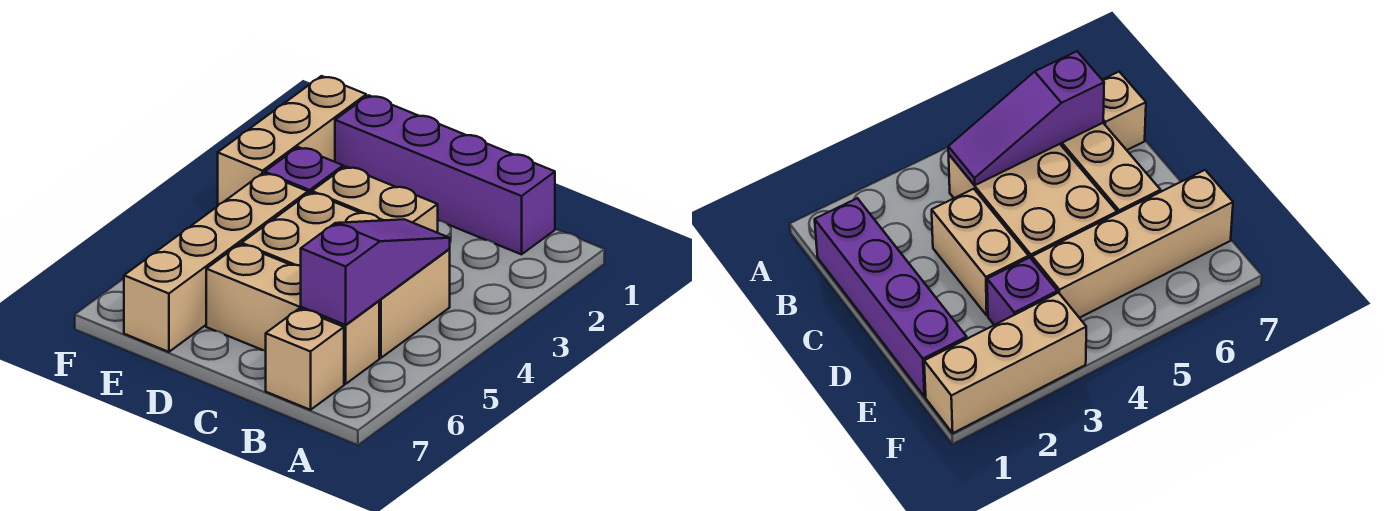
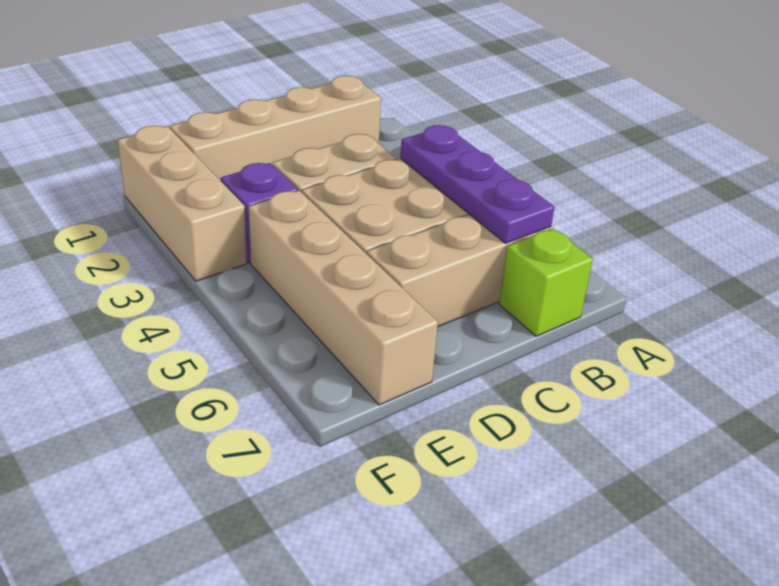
purple 1x4 brick [335,95,555,254] -> tan 1x4 brick [170,76,381,181]
purple 1x3 slope [301,219,450,325] -> purple 1x3 plate [400,125,555,243]
tan 1x1 brick [266,309,344,410] -> lime 1x1 brick [499,229,593,336]

